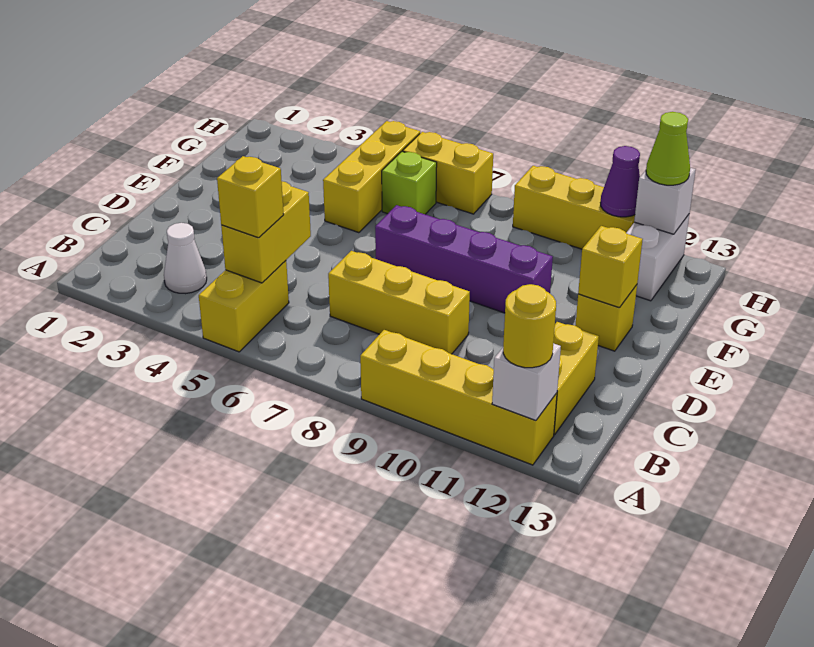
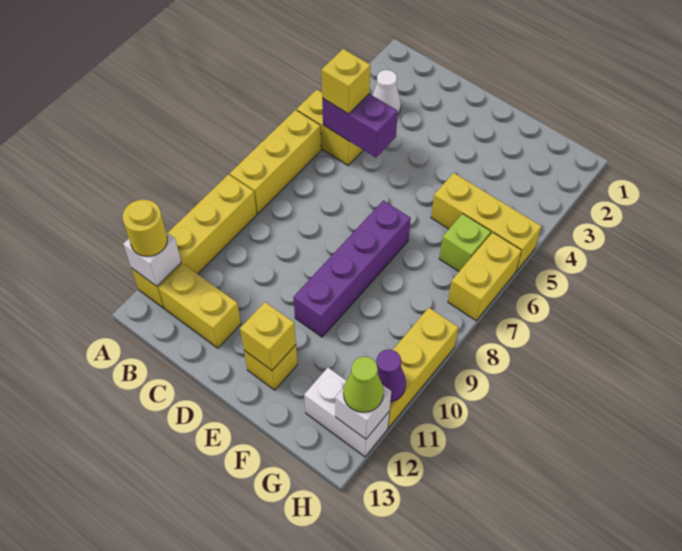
yellow 1x2 brick [221,182,311,283] -> purple 1x2 brick [322,94,398,158]
yellow 1x3 brick [328,251,470,354] -> yellow 1x3 brick moved to [230,110,321,214]

